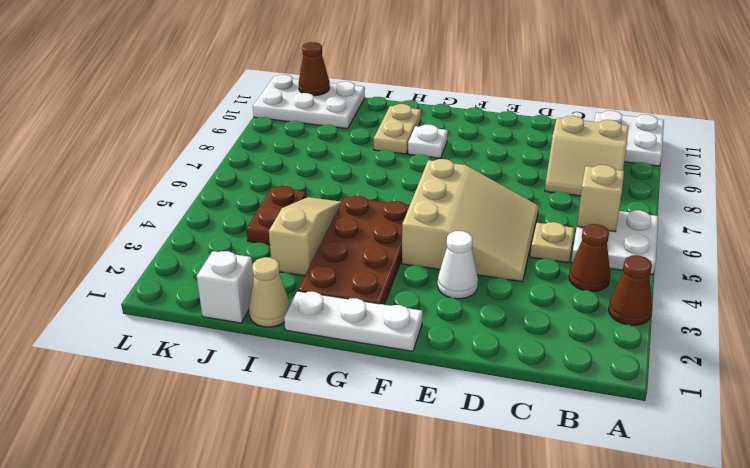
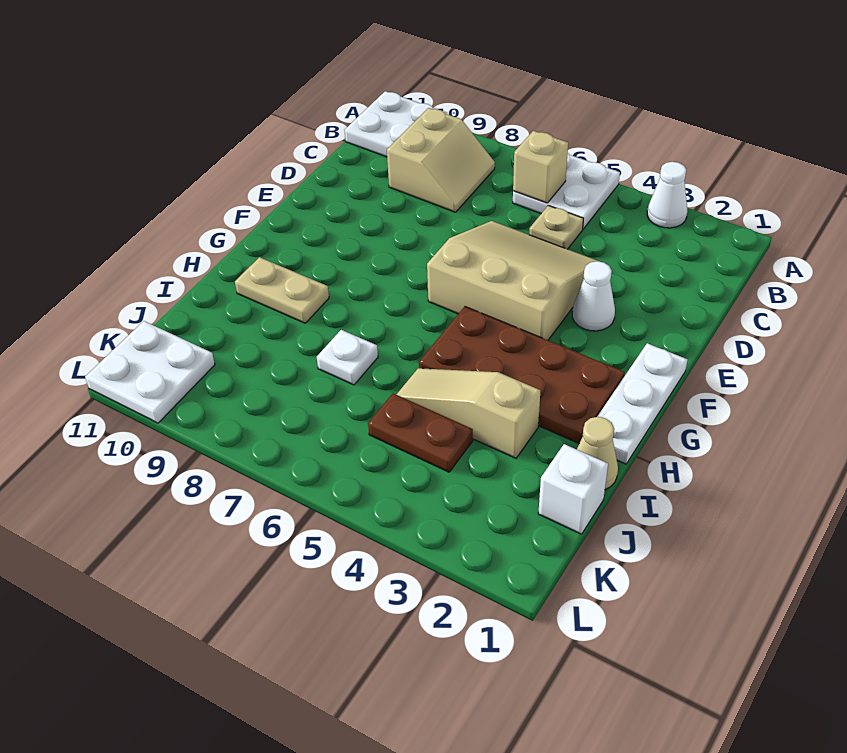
brown 1x1 cone [609,255,652,325] -> white 1x1 cone [647,162,687,228]
brown 1x1 cone [569,224,610,291] -> none
white 1x1 plate [408,125,448,158] -> white 1x1 plate moved to [317,330,378,385]
white 2x3 plate [253,75,365,129] -> white 2x2 plate [85,321,215,423]
brown 1x1 cone [298,42,330,96] -> none

